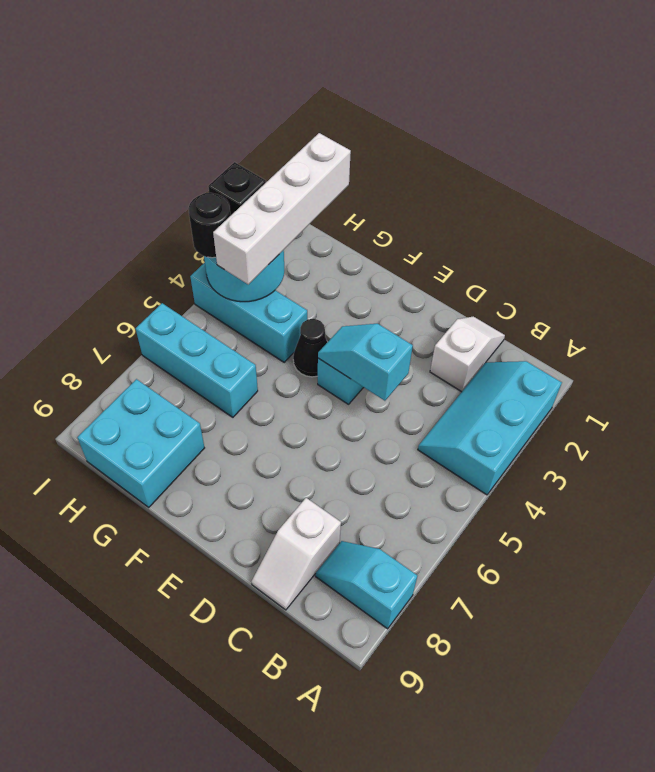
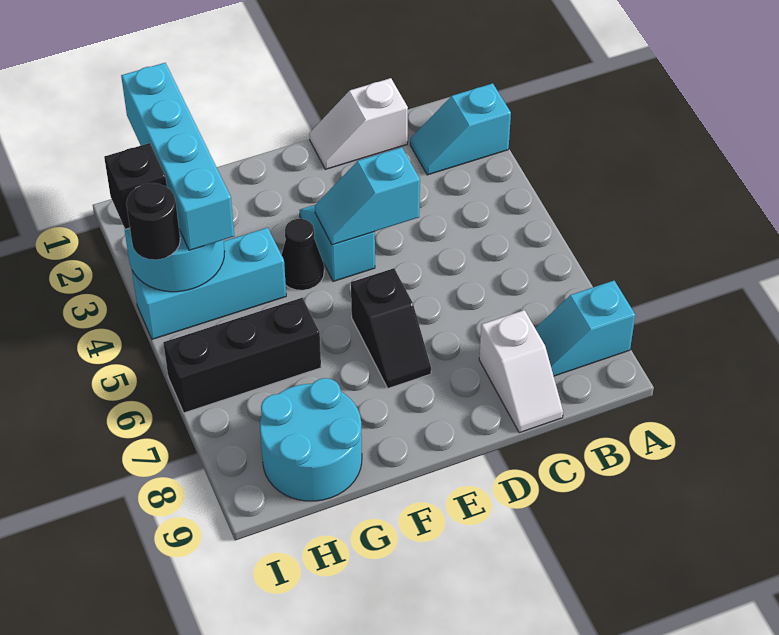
cyan 2x3 slope [418,361,562,495] -> cyan 1x2 slope [410,83,511,175]
white 1x2 slope [430,316,505,392] -> white 1x2 slope turned to [309,78,408,169]
none -> black 1x2 slope [351,268,431,388]
cyan 1x3 brick [136,303,258,417] -> black 1x3 brick [163,298,321,413]
cyan 2x2 brick [77,379,204,507] -> cyan 2x2 round brick [260,378,362,501]
white 1x4 brick [213,133,351,284] -> cyan 1x4 brick [121,63,234,250]

